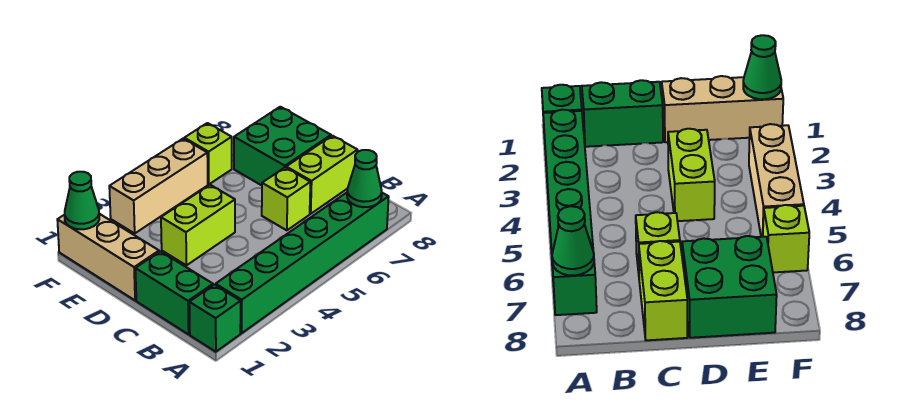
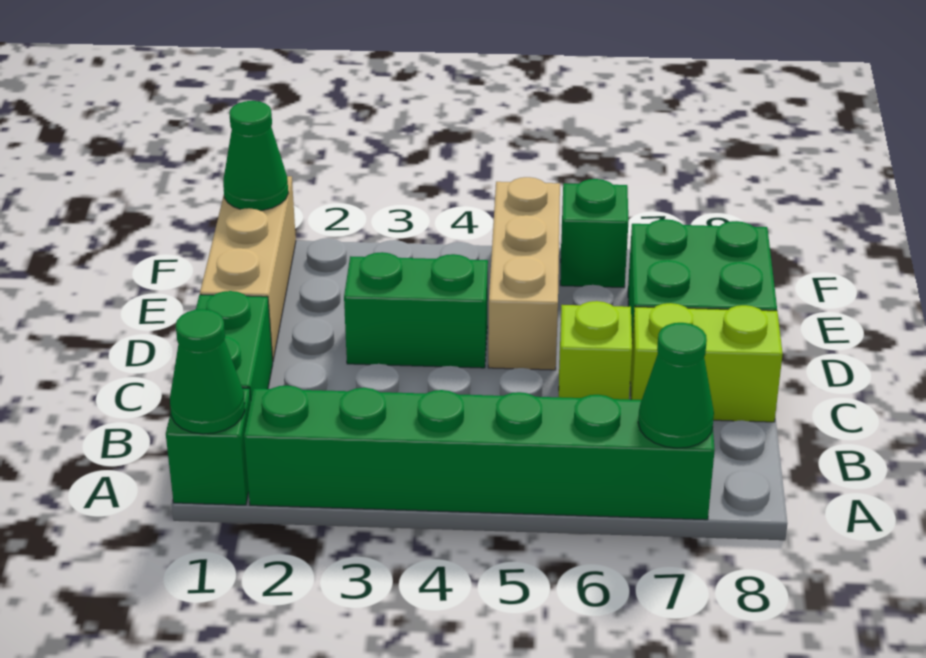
none -> green 1x1 cone [170,309,245,434]
lime 1x2 brick [161,185,235,265] -> green 1x2 brick [344,252,488,368]
tan 1x3 brick [109,139,208,233] -> tan 1x3 brick turned to [488,177,560,370]
lime 1x1 brick [184,123,232,184] -> green 1x1 brick [560,179,628,288]

